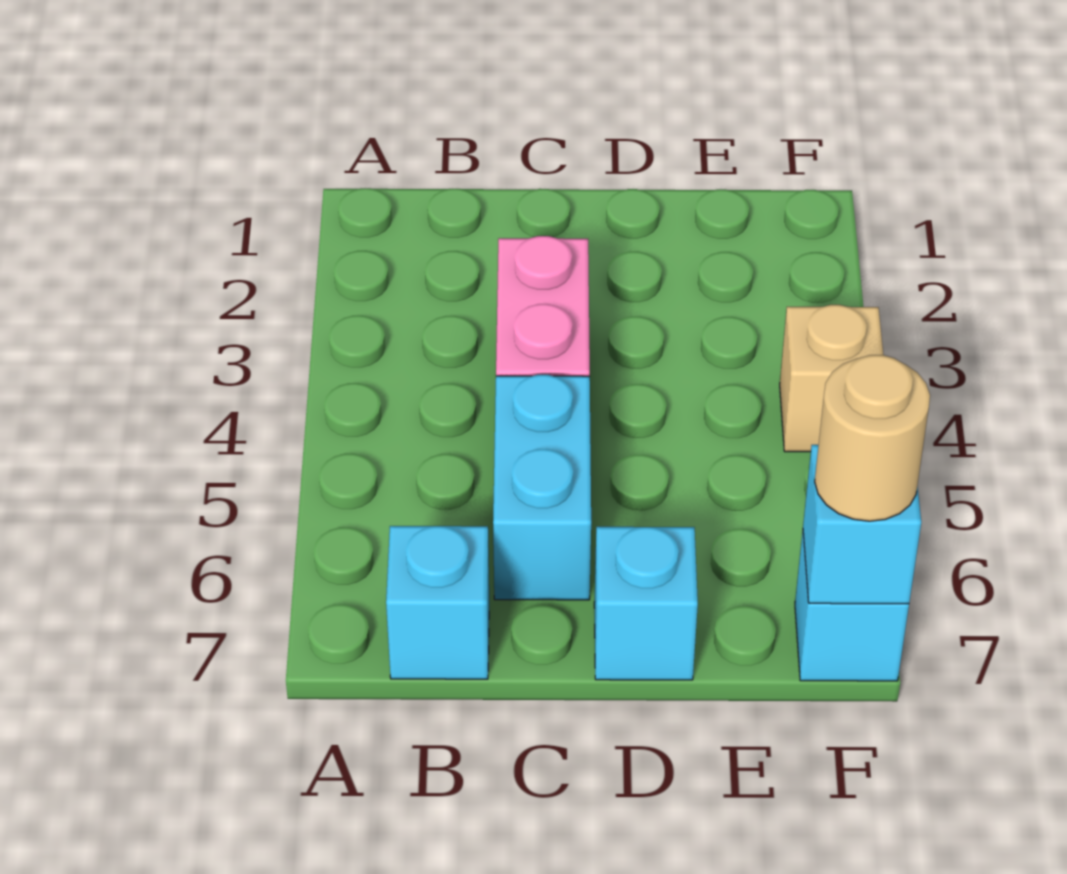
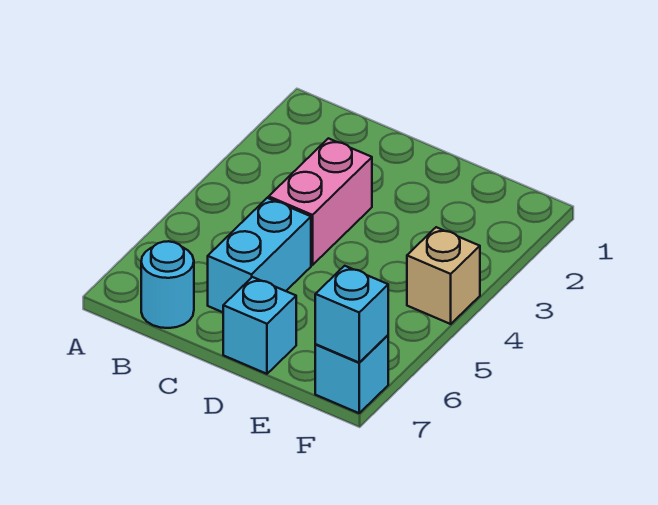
cyan 1x1 brick [386,526,489,679] -> cyan 1x1 round brick [141,241,194,328]
tan 1x1 round brick [815,355,930,521] -> none

